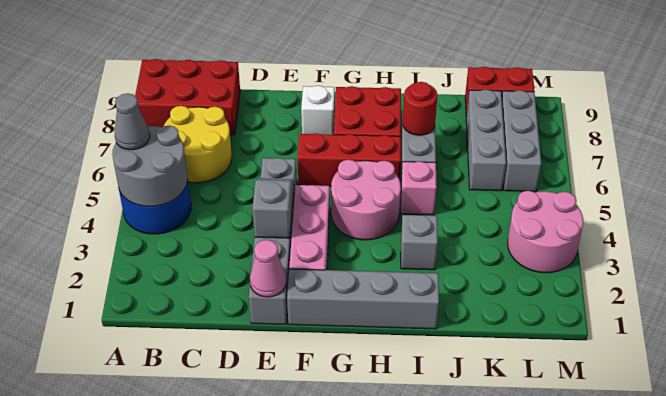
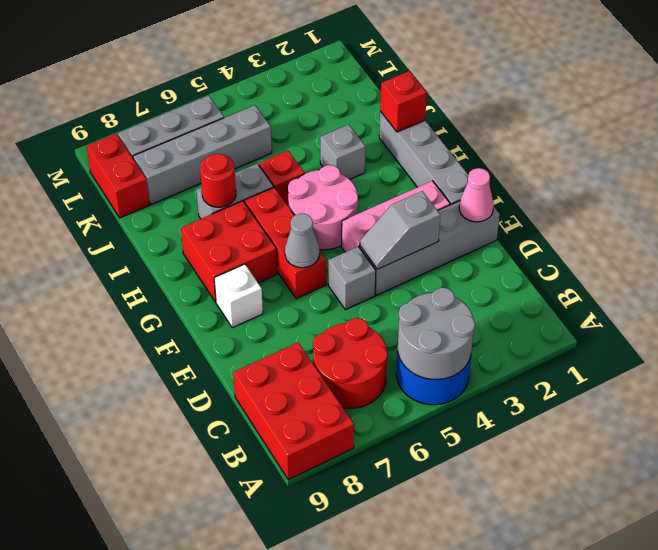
grey 1x1 cone [115,93,150,150] -> grey 1x1 cone moved to [285,213,320,268]
yellow 2x2 round brick [164,106,232,183] -> red 2x2 round brick [313,318,388,408]
none -> red 1x1 brick [380,71,427,132]
pink 1x1 brick [401,161,437,215] -> red 1x1 brick [259,151,305,206]
grey 1x3 brick [466,90,506,191] -> grey 1x4 brick [133,105,272,205]
pink 2x2 round brick [508,191,583,273] -> none

